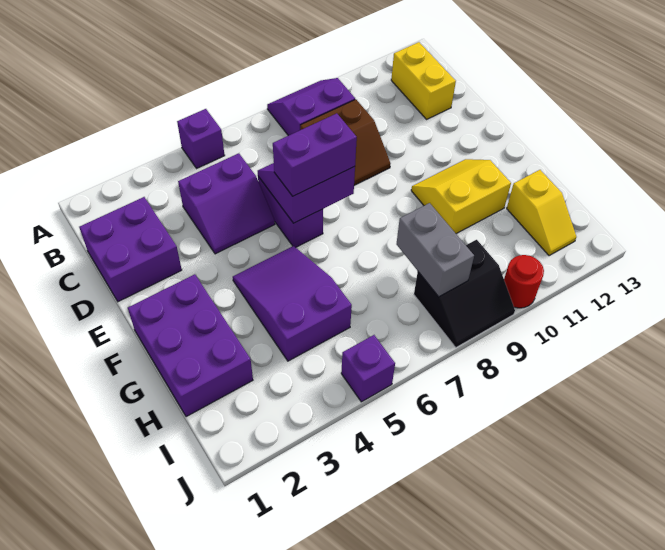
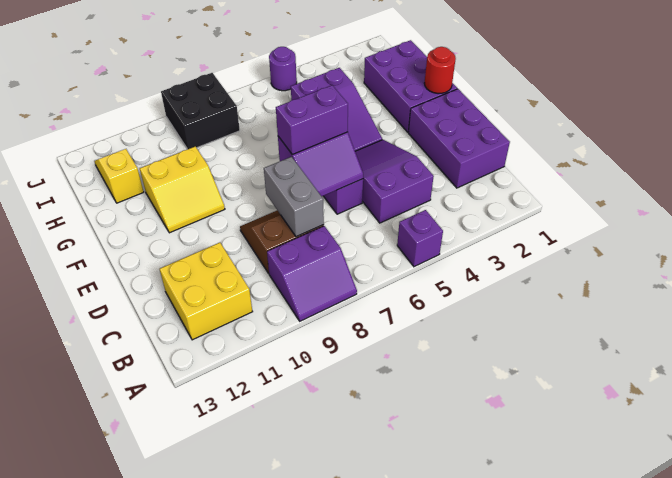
yellow 1x2 brick [391,42,456,119] -> yellow 2x2 brick [160,243,253,340]
purple 2x2 brick [79,197,182,302] -> purple 2x3 brick [408,89,510,188]
purple 2x2 slope [178,153,275,254] -> purple 2x3 slope [355,140,434,223]
grey 1x2 brick [397,203,474,297] -> grey 1x2 brick moved to [264,157,324,237]
black 2x2 slope [414,240,515,347] -> black 2x2 brick [161,73,240,149]
purple 1x1 brick [341,335,395,402] -> purple 1x1 round brick [269,47,297,91]
red 1x1 round brick [504,255,544,308] -> red 1x1 round brick moved to [424,47,456,94]

